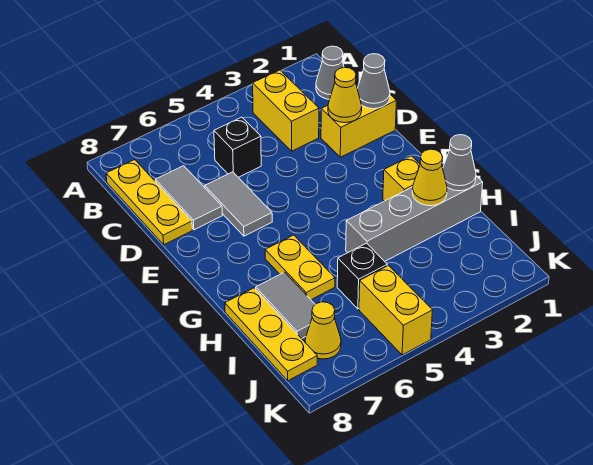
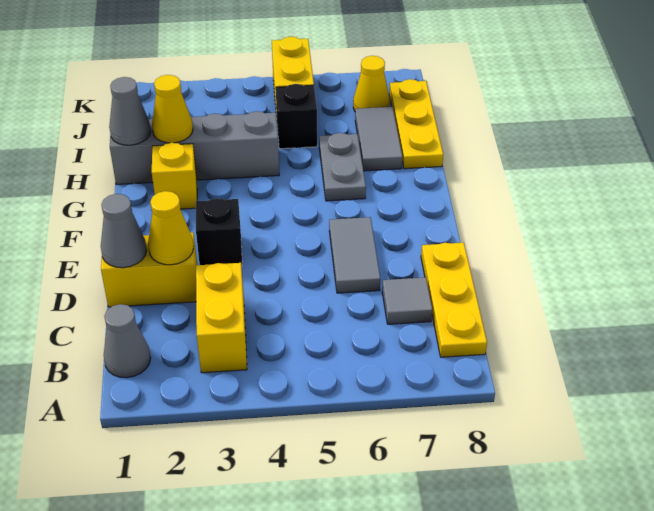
black 1x1 brick [214,117,261,177] -> black 1x1 brick moved to [196,198,242,266]
grey 1x2 tile [155,166,222,230] -> grey 1x1 tile [382,277,432,324]
yellow 1x2 plate [265,235,335,300] -> grey 1x2 plate [319,133,366,201]

